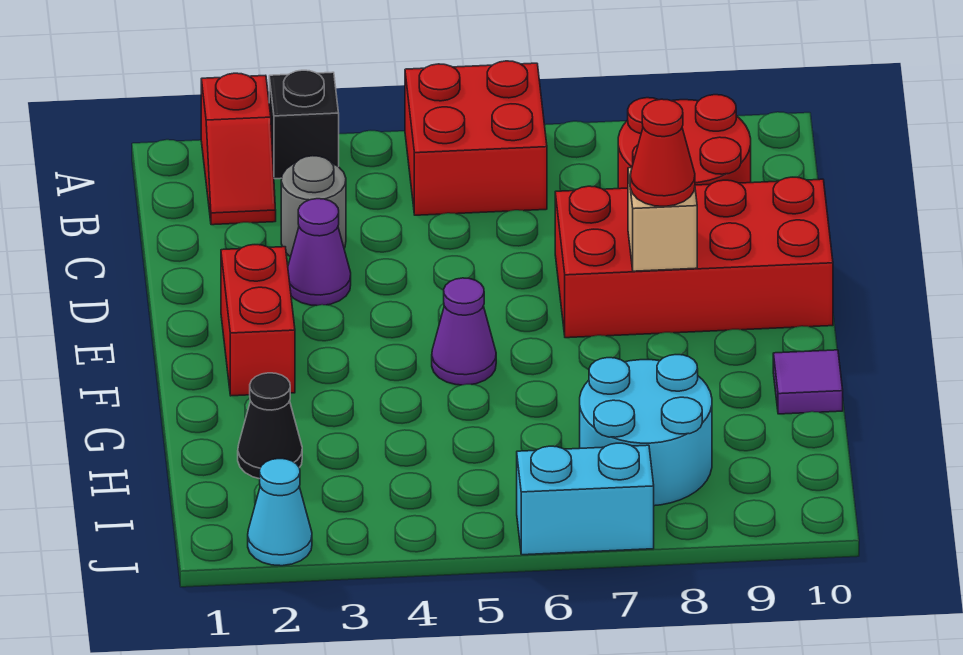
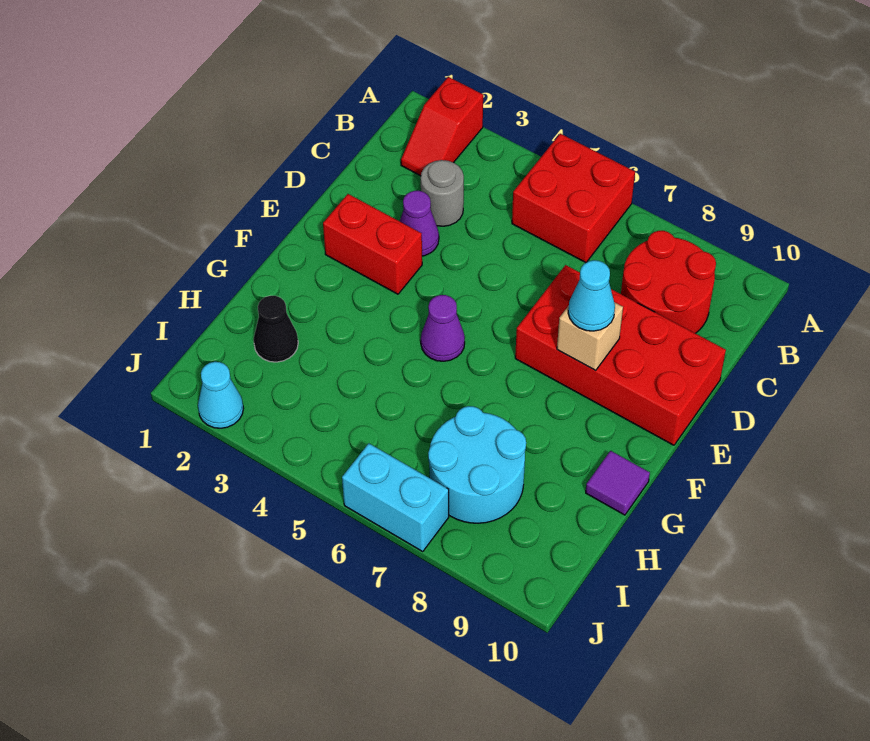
black 1x1 brick [269,70,339,179] -> none
red 1x2 brick [221,245,295,396] -> red 1x2 brick turned to [323,194,422,294]
red 1x1 cone [630,99,695,206] -> cyan 1x1 cone [568,260,615,331]

